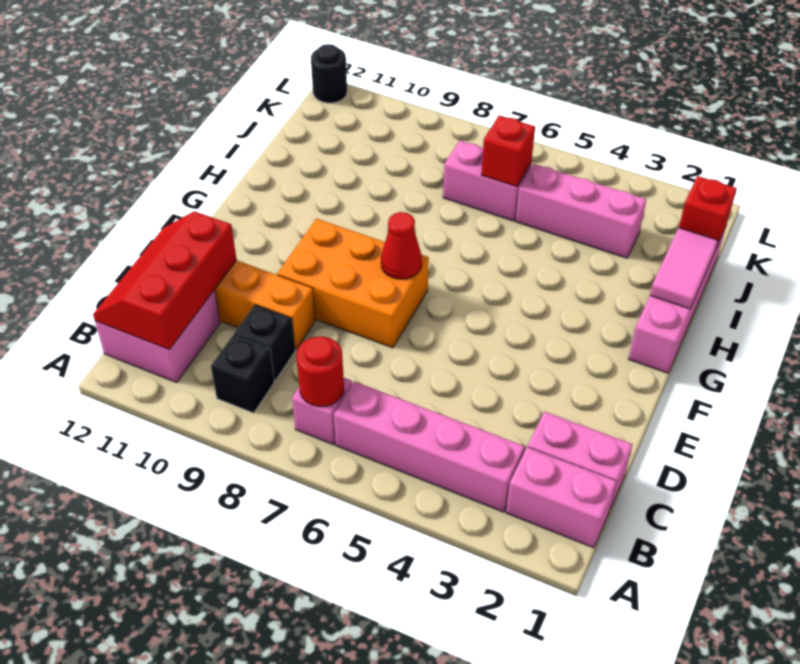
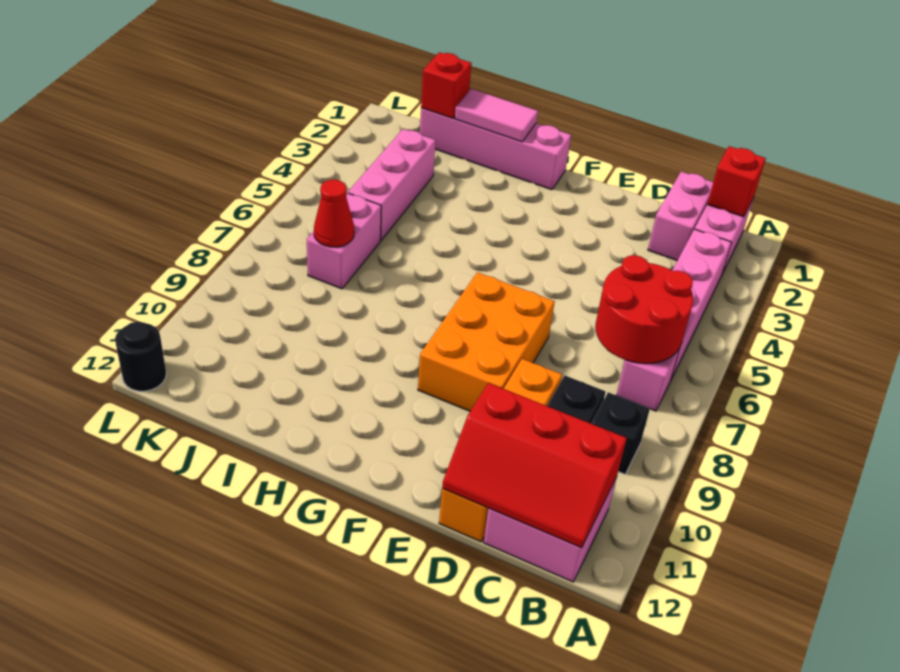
red 1x1 round brick [296,337,344,407] -> red 2x2 round brick [595,255,693,364]
red 1x1 cone [381,212,422,279] -> red 1x1 cone moved to [314,179,354,247]
red 1x1 brick [481,115,535,187] -> red 1x1 brick moved to [707,146,766,217]

